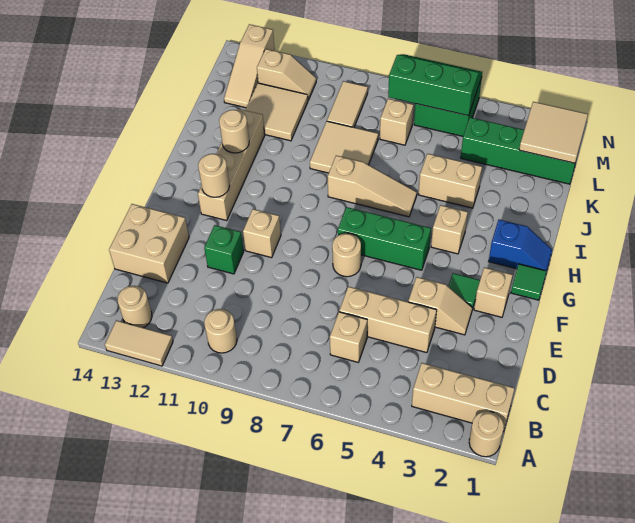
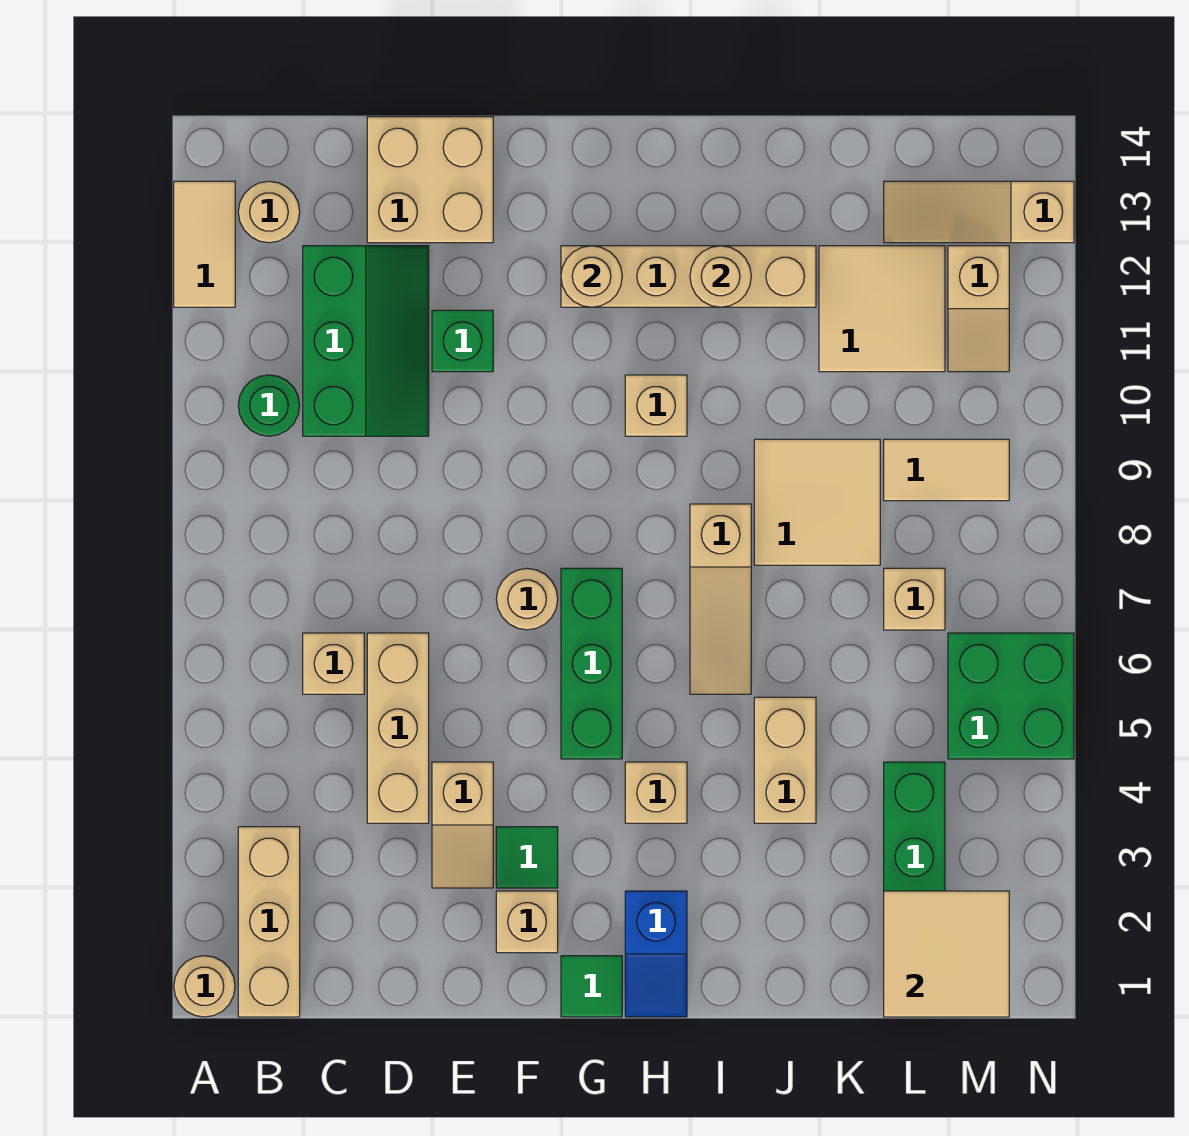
tan 1x1 round brick [204,309,237,353] -> green 1x1 round brick [238,375,300,436]
tan 1x1 brick [243,209,281,258] -> tan 1x1 brick moved to [625,375,687,436]
green 2x3 slope [388,54,482,116] -> green 2x3 slope moved to [303,246,429,436]

